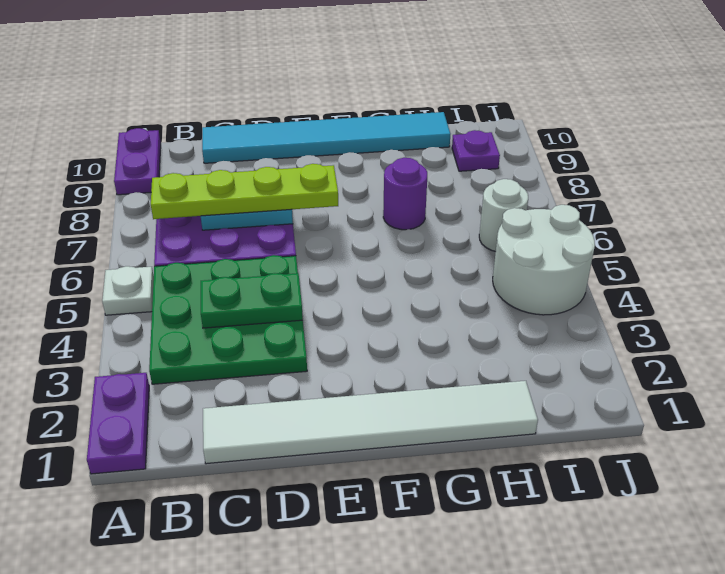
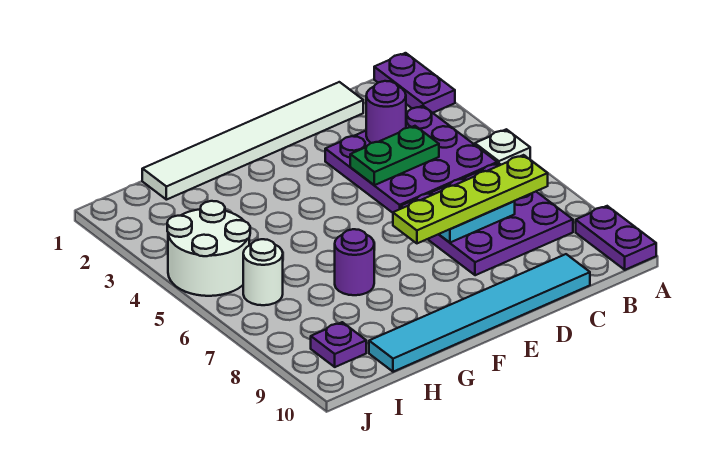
green 3x3 plate [149,255,307,384] -> purple 3x3 plate [325,106,497,213]
none -> purple 1x1 round brick [366,81,406,143]

